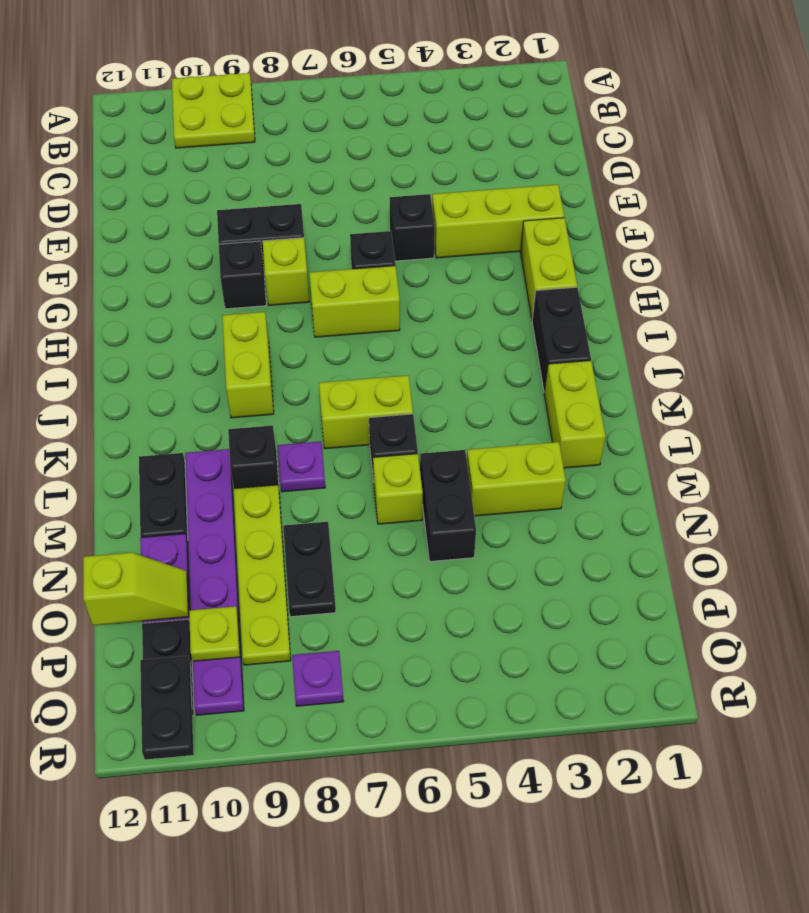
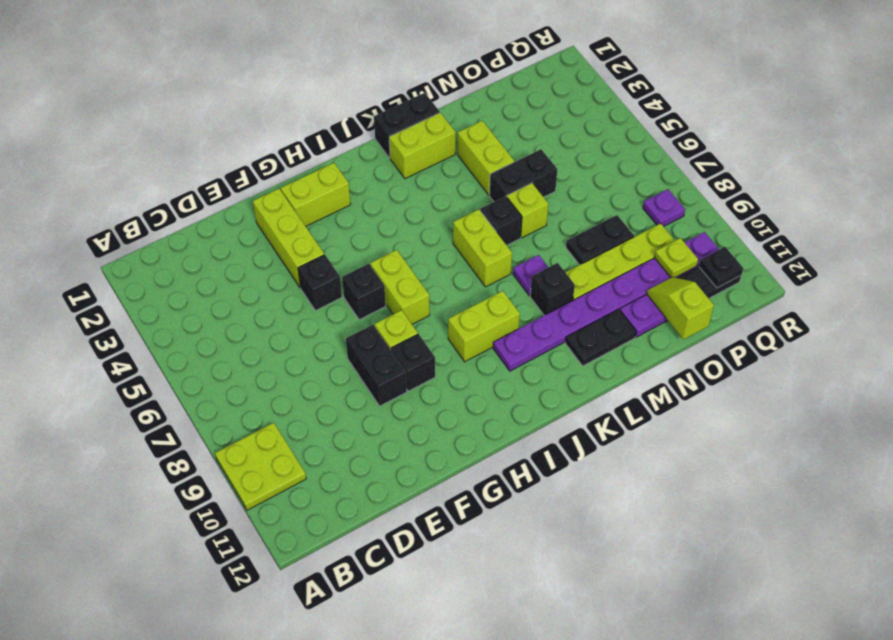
black 1x2 brick [532,287,591,392] -> black 1x2 brick moved to [374,93,440,158]
purple 1x6 plate [185,449,244,715] -> purple 1x8 plate [493,232,719,371]
black 1x2 plate [140,656,194,760] -> black 1x1 plate [699,247,743,288]

